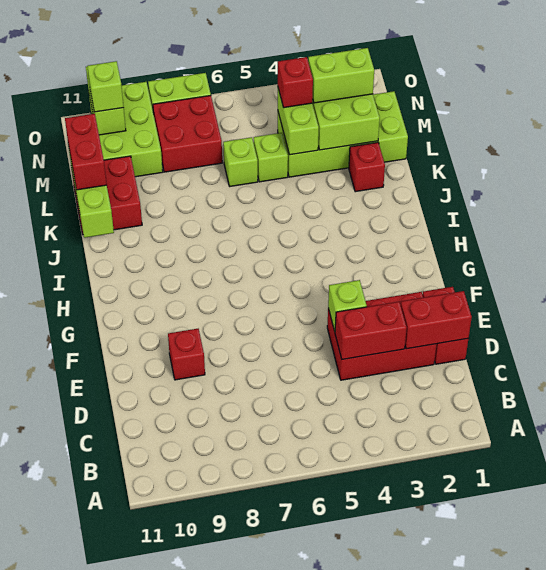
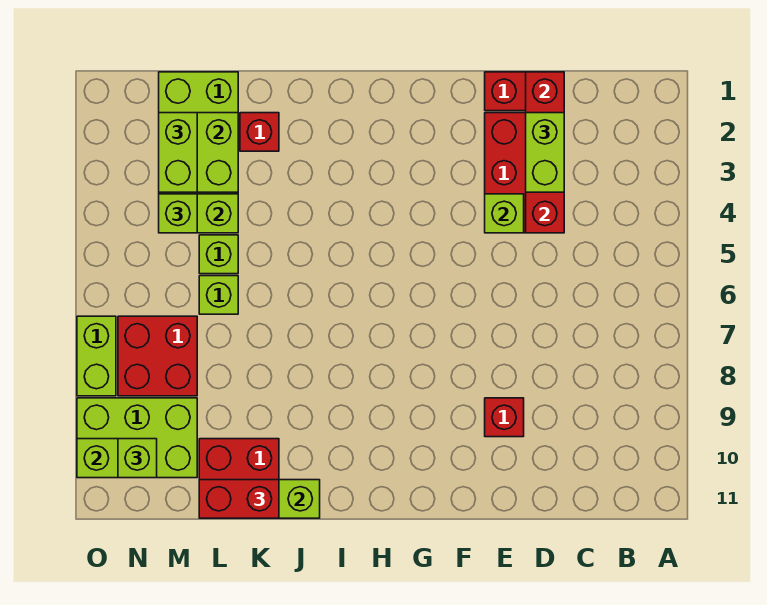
none -> lime 1x2 brick [526,113,564,192]
red 1x1 brick [278,57,313,108] -> lime 1x1 brick [159,194,197,233]

